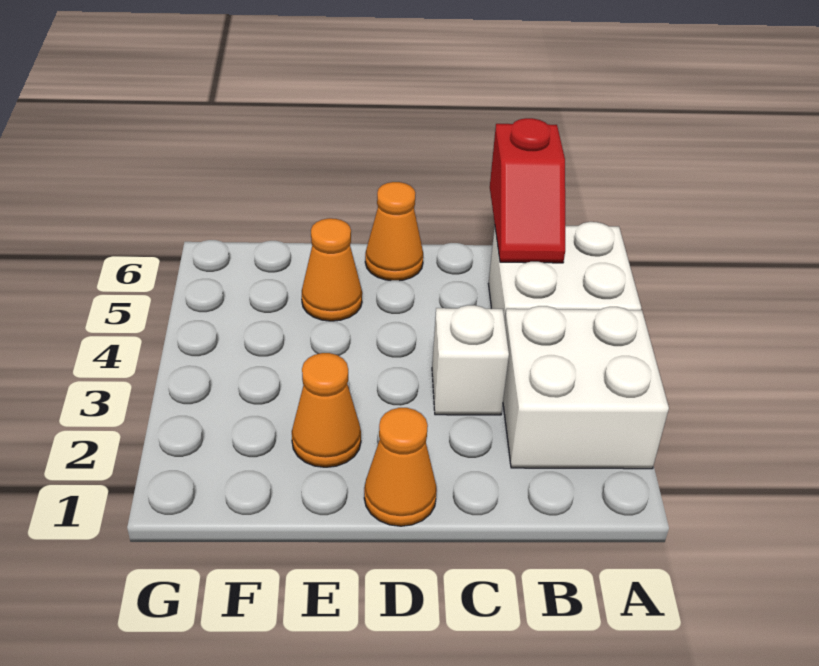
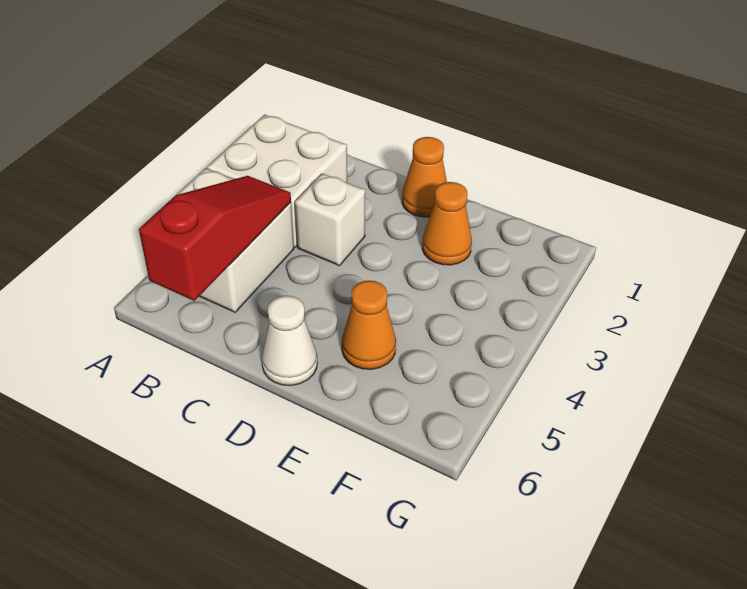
red 1x2 slope [490,118,565,263] -> red 1x3 slope [139,176,291,301]
orange 1x1 cone [365,182,423,281] -> white 1x1 cone [262,296,317,385]

